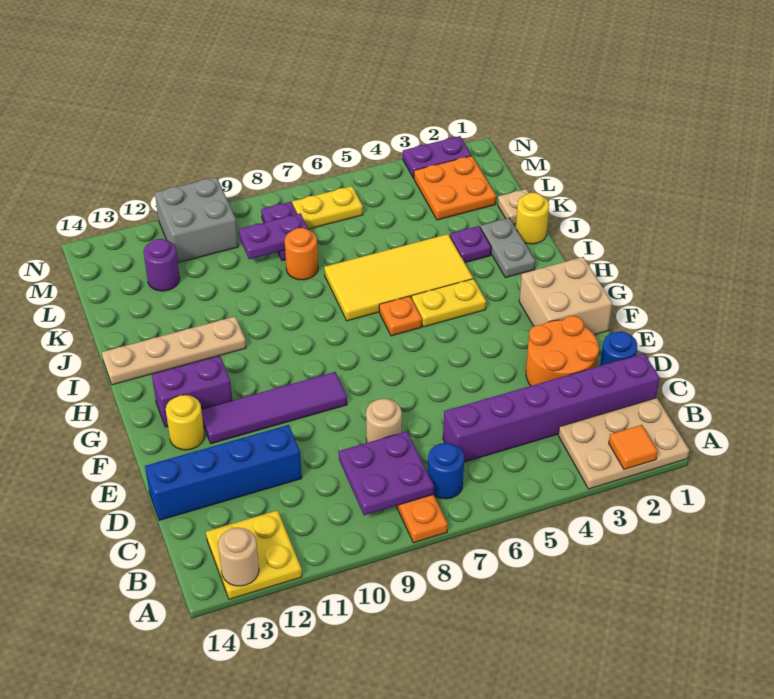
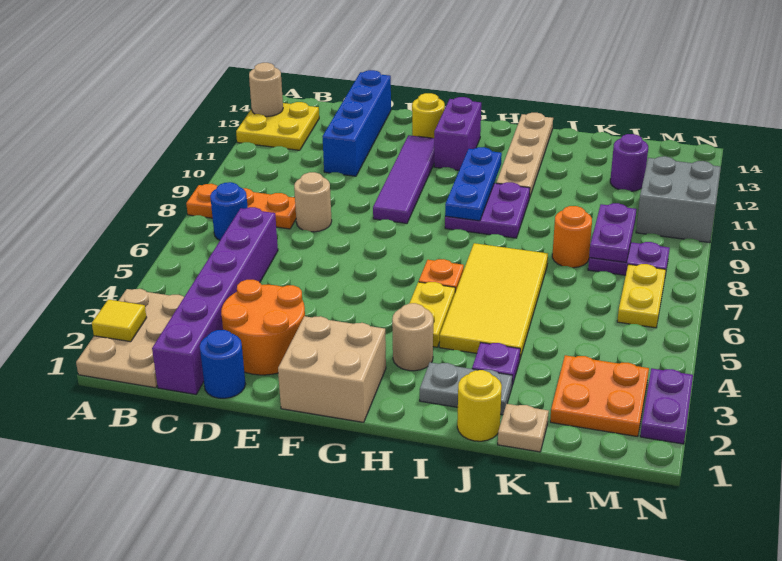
orange 1x1 tile [609,425,658,470] -> yellow 1x1 tile [92,300,147,342]
purple 2x2 plate [339,431,434,515] -> purple 2x2 plate moved to [445,182,530,238]
none -> tan 1x1 round brick [392,303,433,371]
none -> blue 1x3 plate [445,147,502,221]

